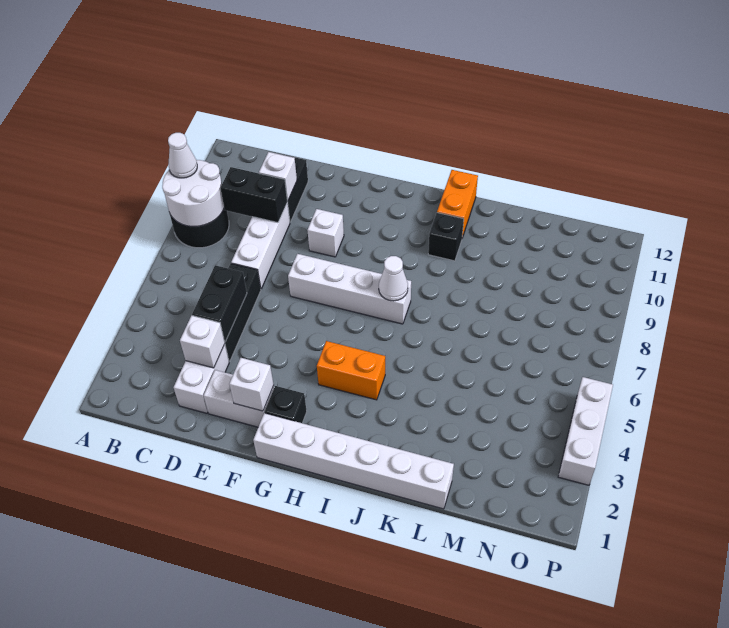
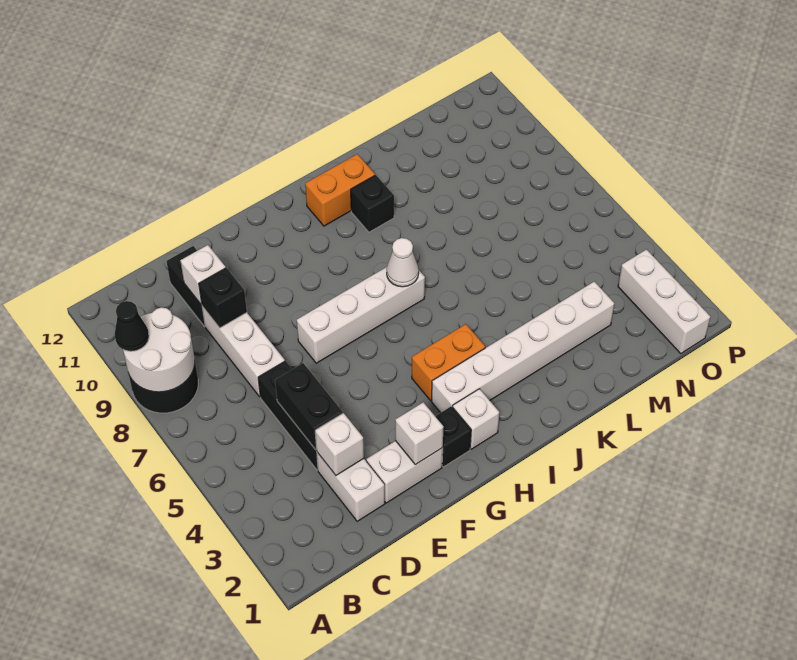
white 1x1 cone [168,133,197,178] -> black 1x1 cone [115,301,149,351]
black 1x2 brick [220,167,287,223] -> black 1x1 brick [199,268,247,328]
white 1x1 brick [307,209,344,257] -> white 1x1 brick moved to [453,389,500,449]
white 1x6 brick [253,413,454,509] -> white 1x6 brick moved to [431,282,614,413]
orange 1x2 brick [437,170,478,238] -> orange 1x2 brick turned to [305,154,375,226]
white 1x3 brick [558,377,613,485] -> white 1x3 brick moved to [618,250,710,354]

